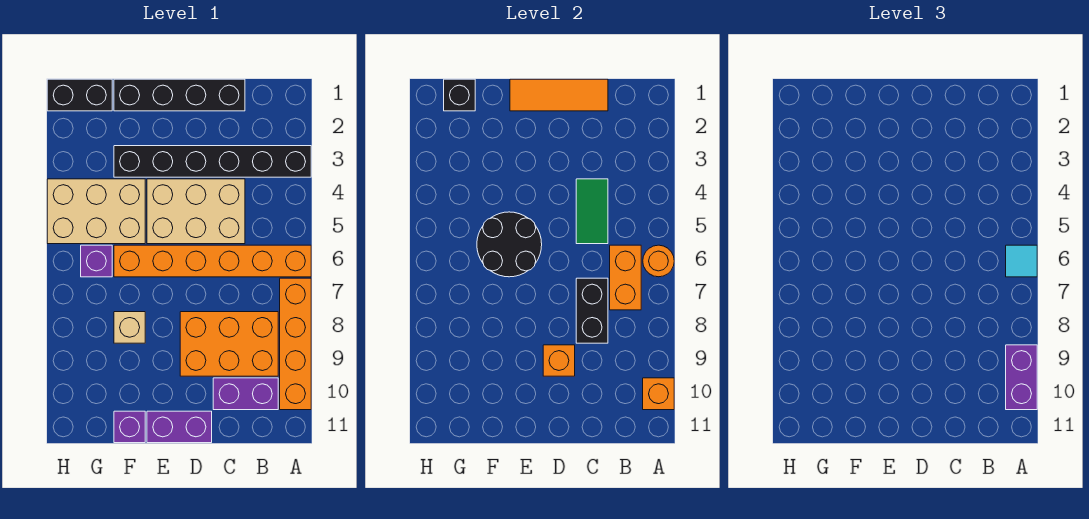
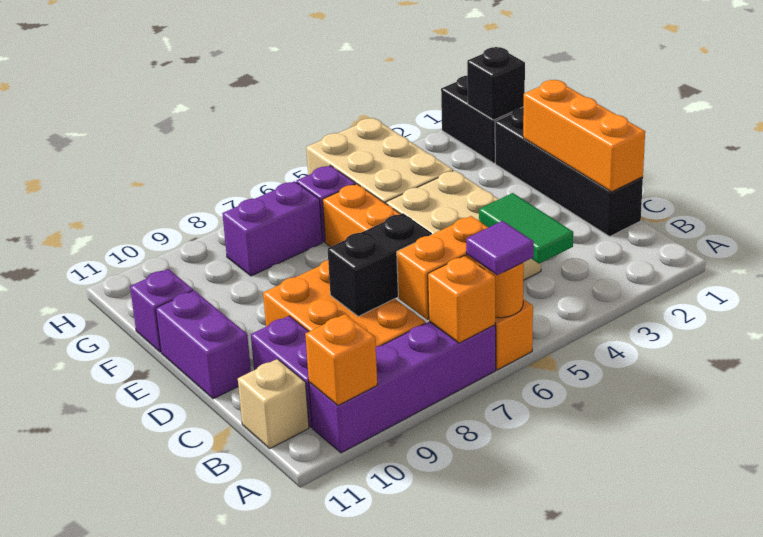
black 1x6 brick [114,146,311,177] -> none
cyan 1x1 tile [1006,245,1037,277] -> purple 1x1 tile [466,221,534,275]
orange 1x4 brick [280,278,311,410] -> purple 1x4 brick [309,322,496,453]
purple 1x2 brick [1006,345,1037,410] -> purple 1x2 brick moved to [222,181,322,276]
orange 1x3 tile [510,79,608,111] -> orange 1x3 brick [523,80,645,192]
green 1x2 tile [576,179,608,244] -> green 1x2 tile turned to [479,193,573,264]
orange 1x1 brick [543,345,575,376] -> orange 1x1 brick moved to [428,256,495,343]
black 2x2 round brick [477,212,542,277] -> none
tan 1x1 brick [114,312,145,343] -> tan 1x1 brick moved to [238,359,309,448]

